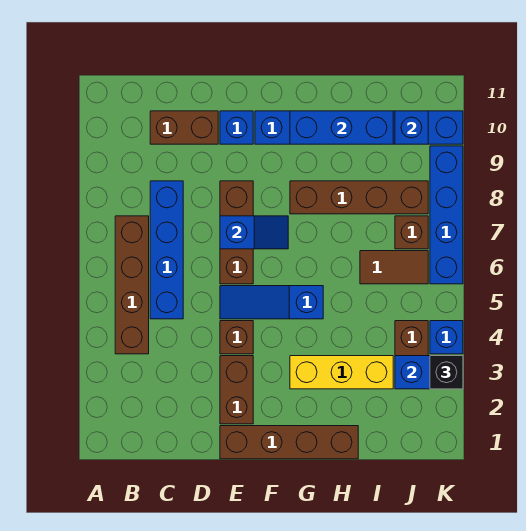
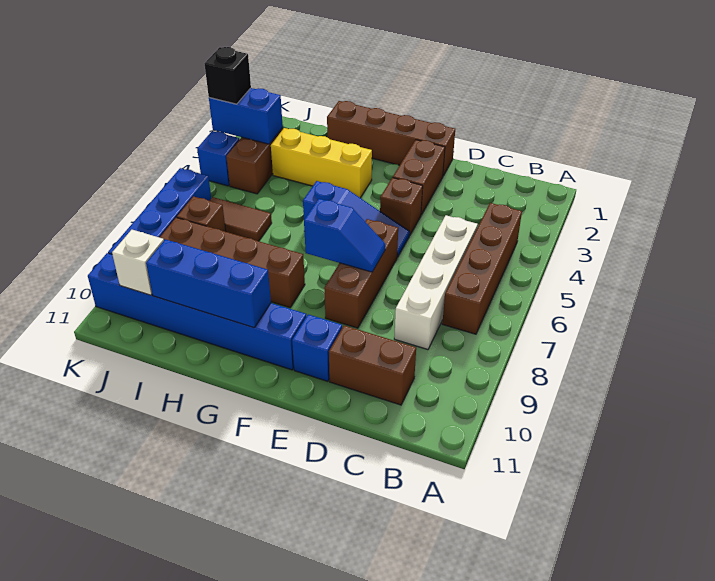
blue 1x4 brick [150,181,183,319] -> white 1x4 brick [394,215,478,350]
blue 1x2 slope [220,216,288,249] -> blue 1x2 slope turned to [304,199,385,272]
blue 1x1 brick [395,111,428,144] -> white 1x1 brick [112,230,164,295]

